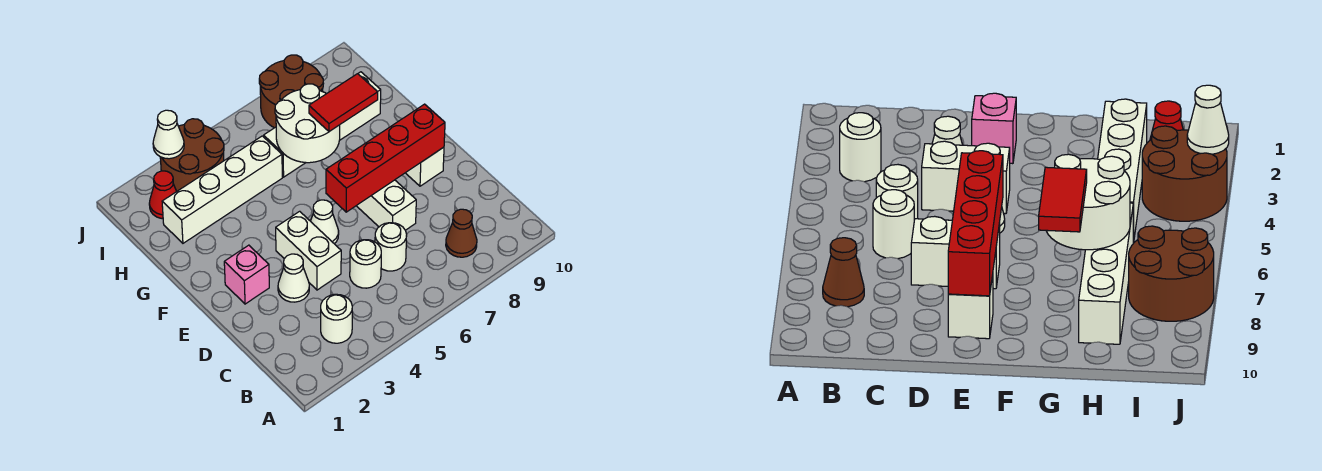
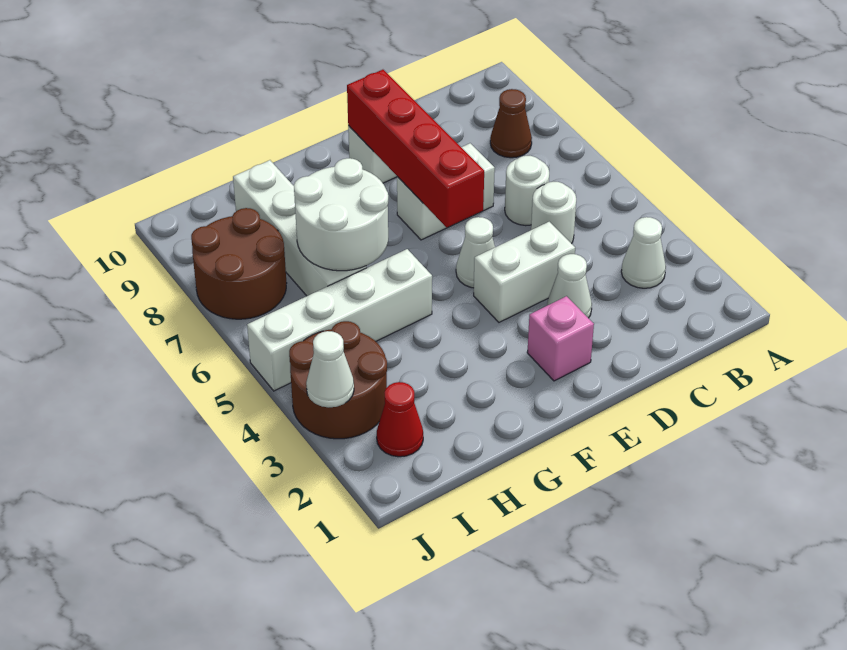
white 1x1 round brick [321,294,352,343] -> white 1x1 cone [621,217,666,288]
red 1x2 tile [309,74,378,132] -> none
white 1x4 brick [162,136,282,243] -> white 1x4 brick turned to [247,249,432,391]

